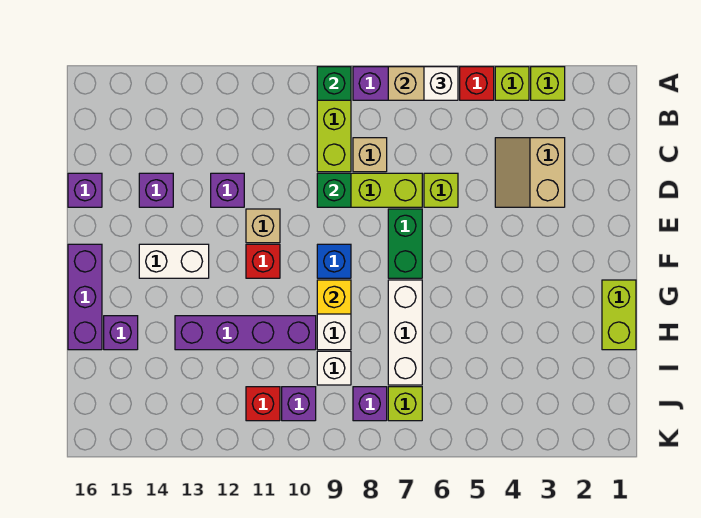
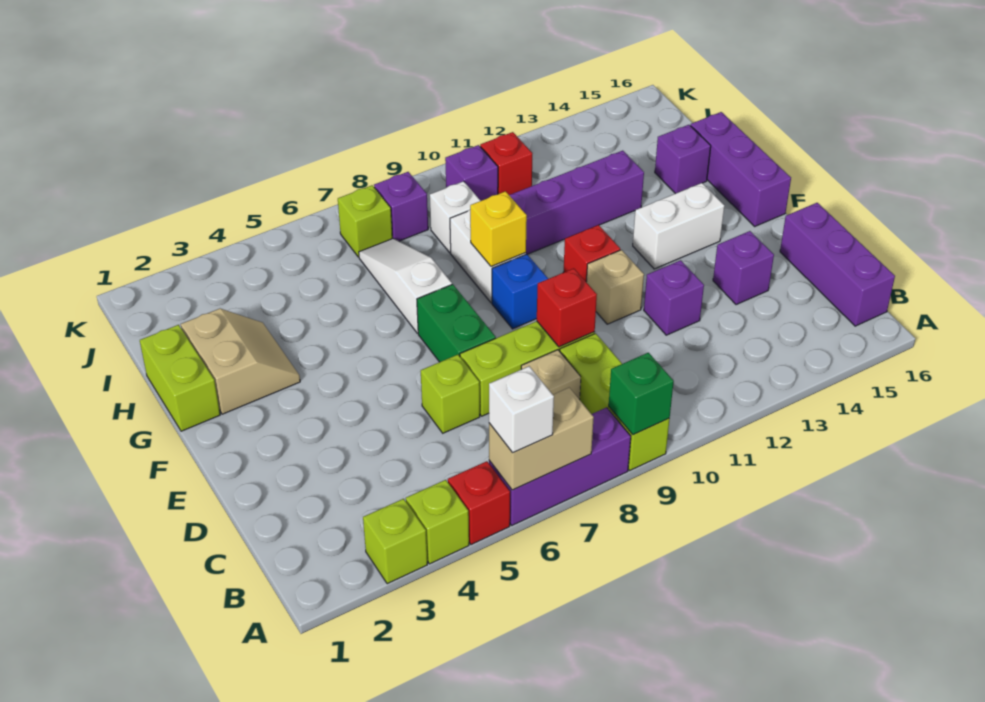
tan 2x2 slope [495,138,565,207] -> tan 2x2 slope moved to [181,309,300,414]
green 1x1 brick [317,173,351,207] -> red 1x1 brick [537,268,597,347]
purple 1x1 brick [68,173,102,207] -> purple 1x3 brick [780,203,895,326]
white 1x3 brick [388,280,422,385] -> white 1x3 slope [359,238,452,333]

